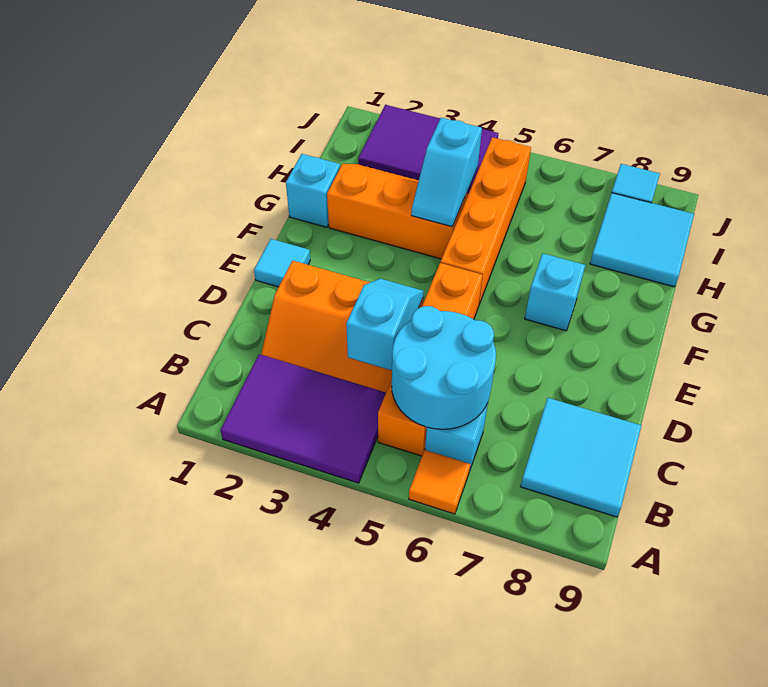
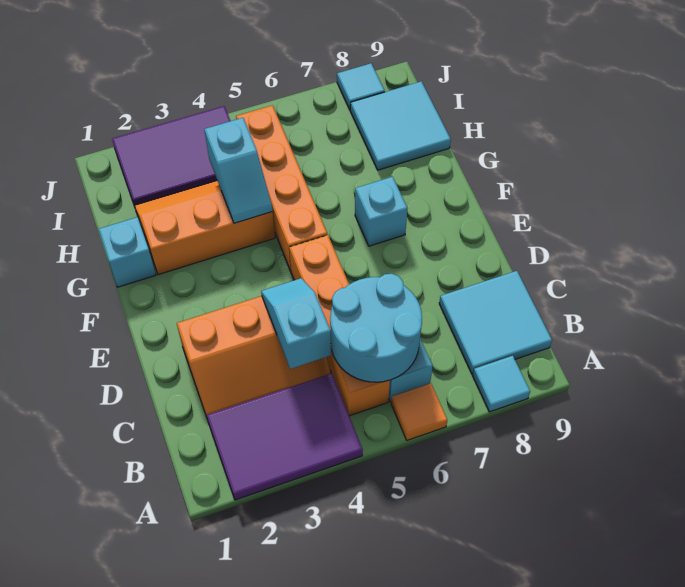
cyan 1x1 tile [254,239,310,287] -> cyan 1x1 tile moved to [473,356,530,412]

